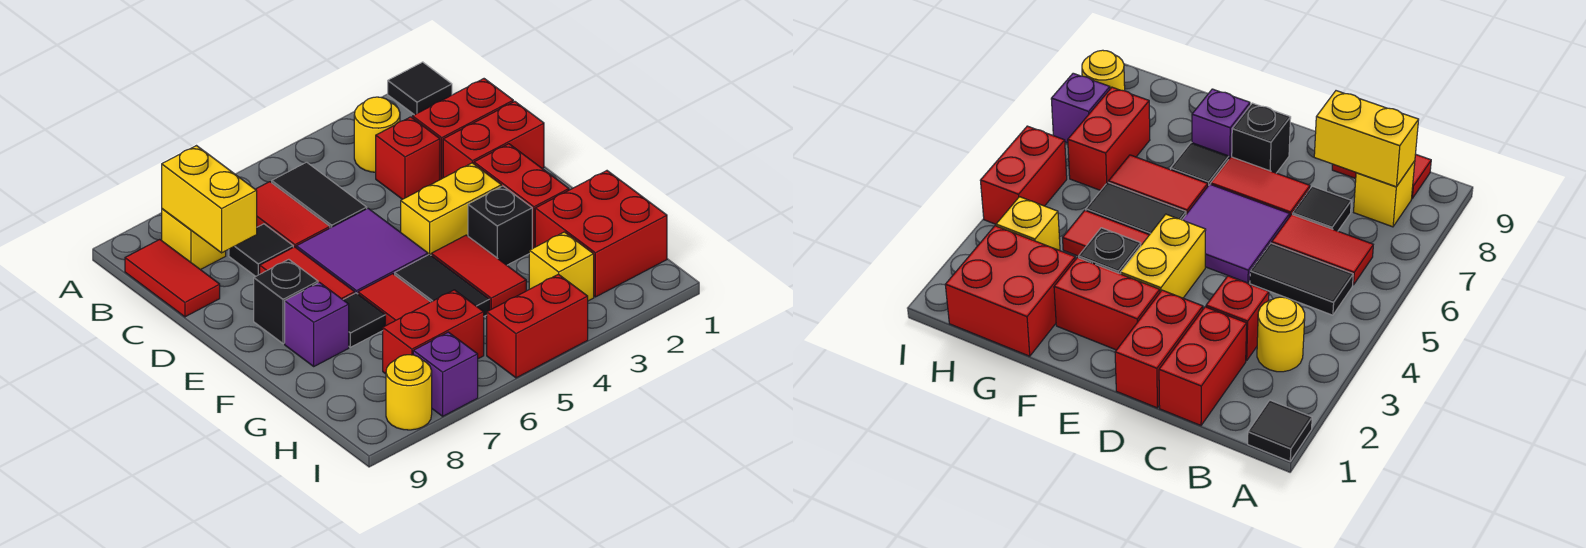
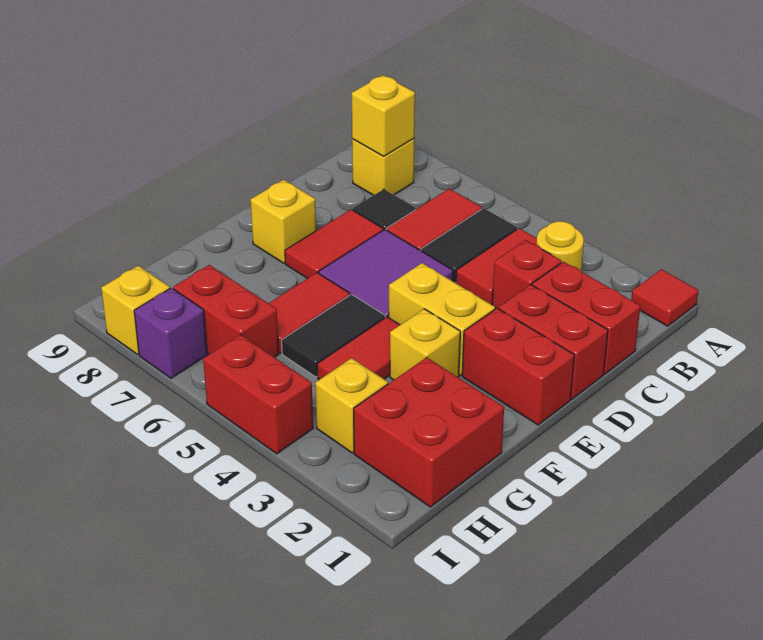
black 1x1 tile [388,62,452,115] -> red 1x1 tile [631,269,698,326]
yellow 1x2 brick [162,146,257,253] -> yellow 1x1 brick [352,75,415,156]
red 1x2 tile [125,239,220,317] -> red 1x2 tile moved to [456,228,537,305]
red 1x2 brick [474,144,569,249] -> red 1x2 brick turned to [462,308,574,425]
black 1x1 brick [254,259,318,344] -> yellow 1x1 brick [250,180,316,263]
black 1x1 brick [468,186,532,265] -> yellow 1x1 brick [390,309,460,380]
black 1x1 tile [343,293,385,347] -> none
purple 1x1 brick [285,282,349,366] -> none
yellow 1x1 round brick [386,355,432,430] -> yellow 1x1 brick [101,266,170,355]

